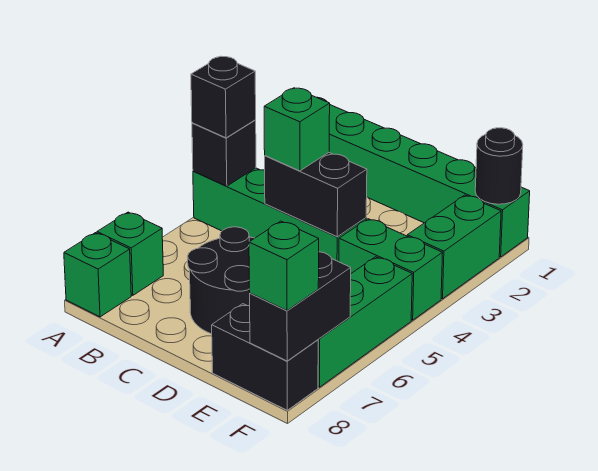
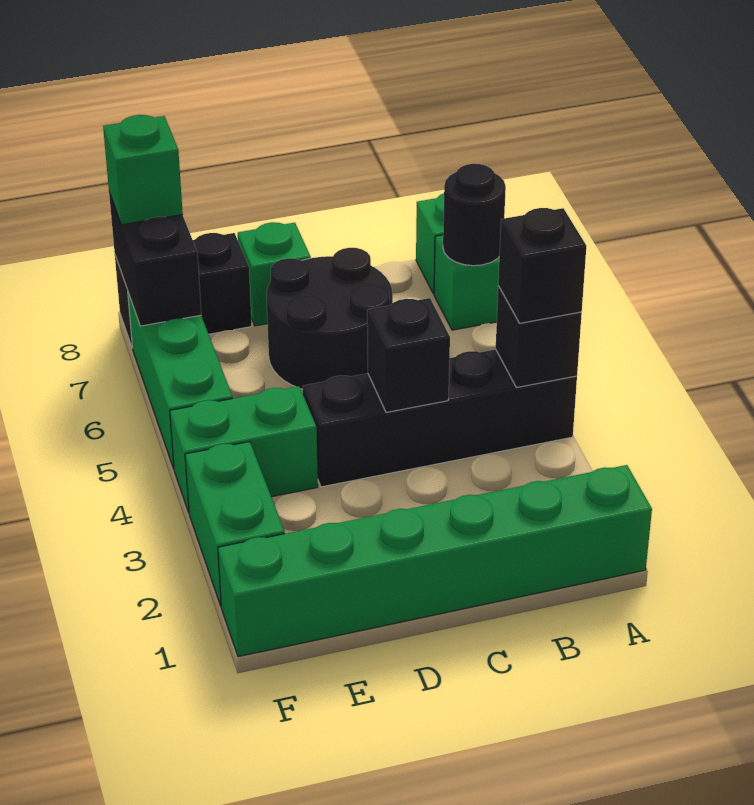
green 1x4 brick [193,168,366,262] -> black 1x4 brick [303,349,577,487]
black 1x2 brick [265,153,367,237] -> black 1x1 brick [367,298,450,413]
green 1x1 brick [264,88,330,171] -> green 1x1 brick moved to [238,222,311,326]
black 1x1 round brick [475,128,523,204] -> black 1x1 round brick moved to [443,164,506,266]

